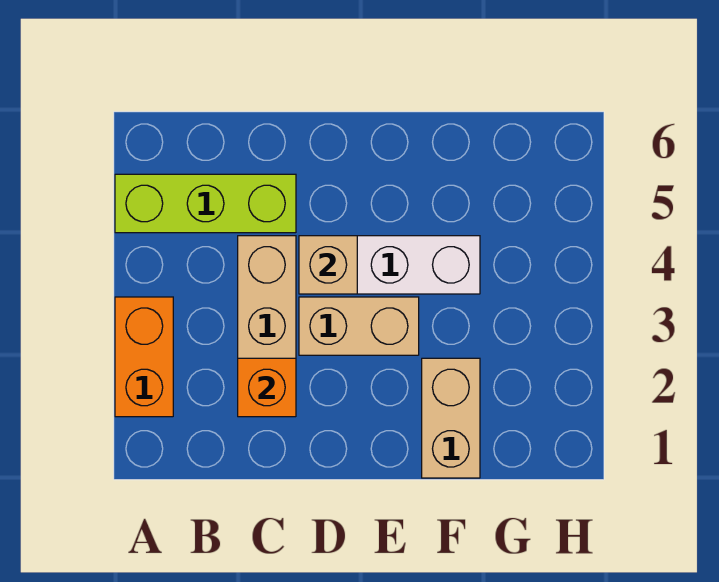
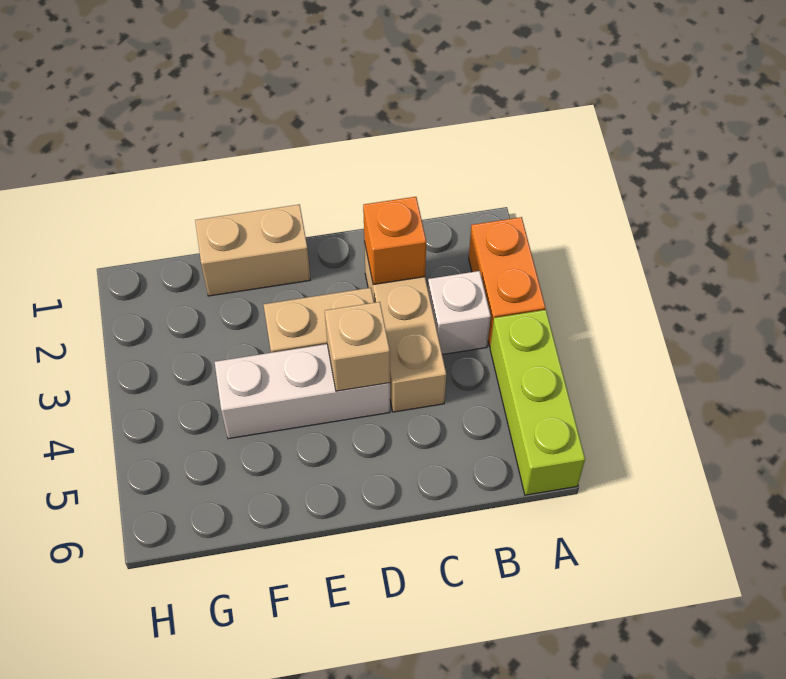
lime 1x3 brick [115,174,296,233] -> lime 1x3 brick turned to [490,310,585,495]
none -> white 1x1 brick [428,271,491,355]
tan 1x2 brick [422,358,480,478] -> tan 1x2 brick turned to [195,204,310,296]

